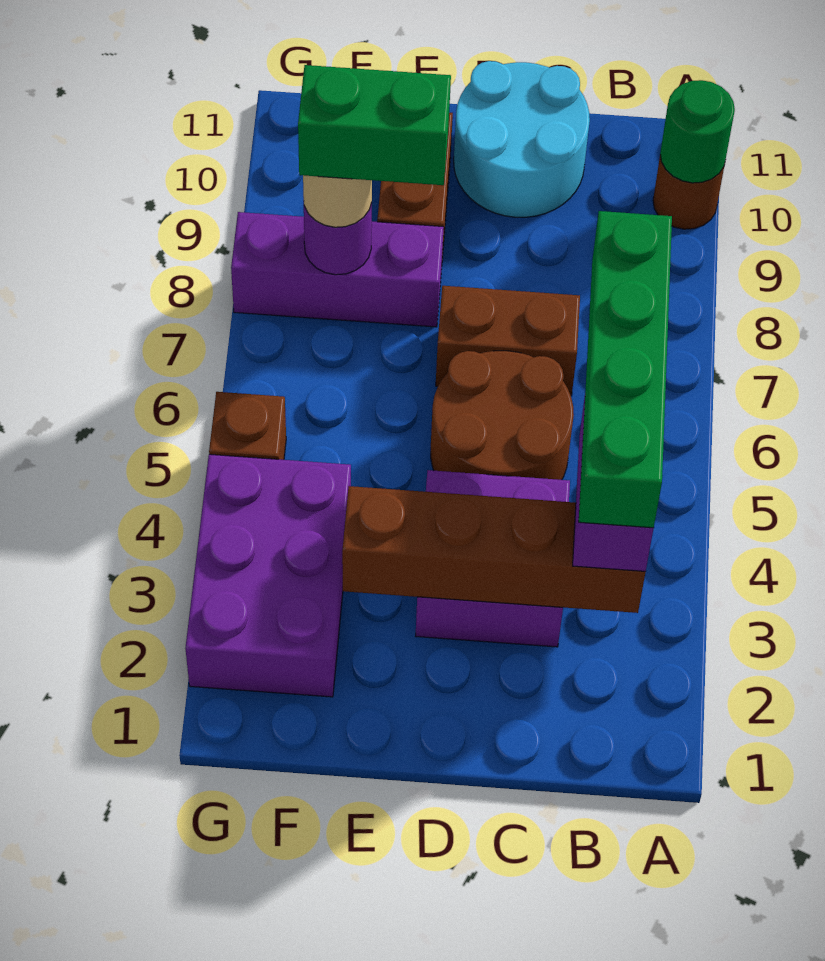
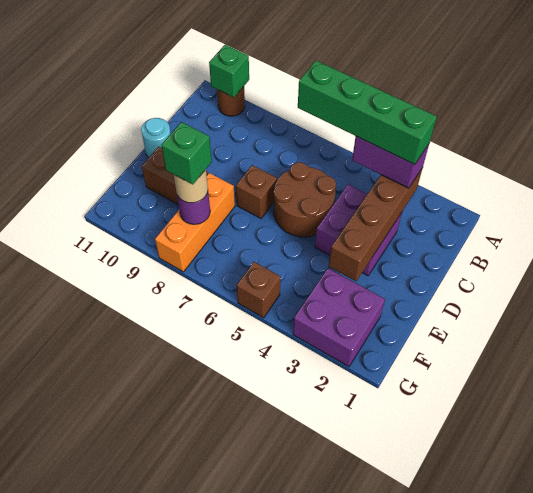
green 1x1 round brick [660,80,735,183] -> green 1x1 brick [209,45,249,97]
brown 1x2 brick [436,286,580,396] -> brown 1x1 brick [236,165,277,218]
cyan 2x2 round brick [454,61,590,217] -> cyan 1x1 round brick [141,118,171,158]
purple 1x3 brick [231,212,444,327] -> orange 1x3 brick [155,173,235,272]
green 1x2 brick [298,65,451,185] -> green 1x1 brick [161,122,212,185]
purple 2x3 brick [185,454,351,697] -> purple 2x2 brick [293,268,385,367]

